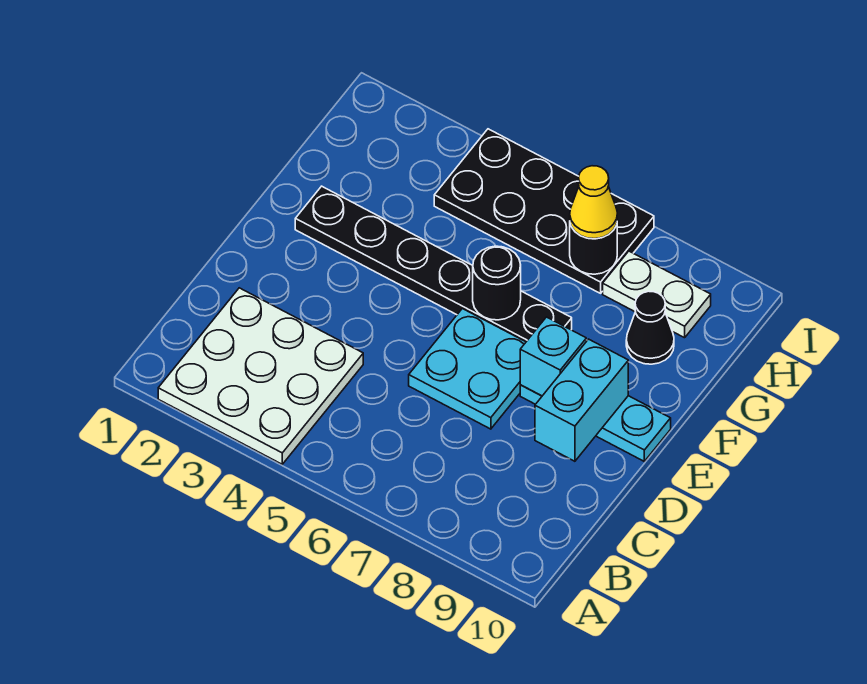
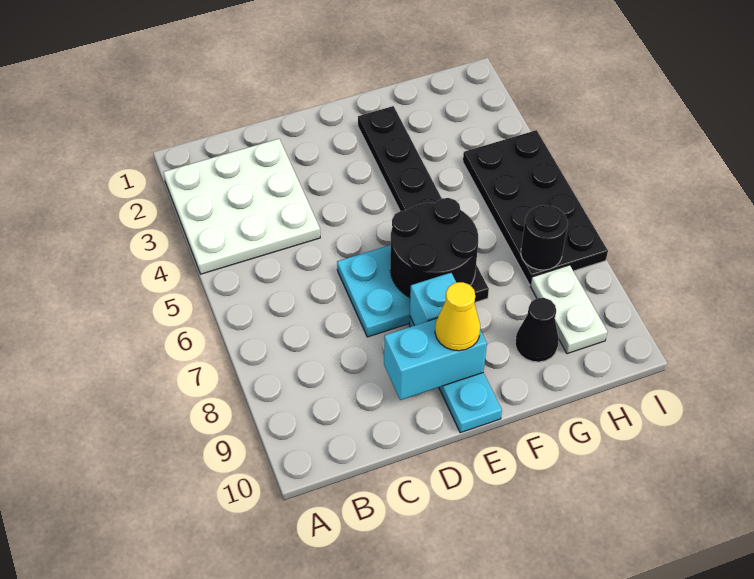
black 1x1 round brick [473,246,521,320] -> black 2x2 round brick [390,198,478,297]
yellow 1x1 cone [570,166,617,239] -> yellow 1x1 cone moved to [435,282,480,351]

